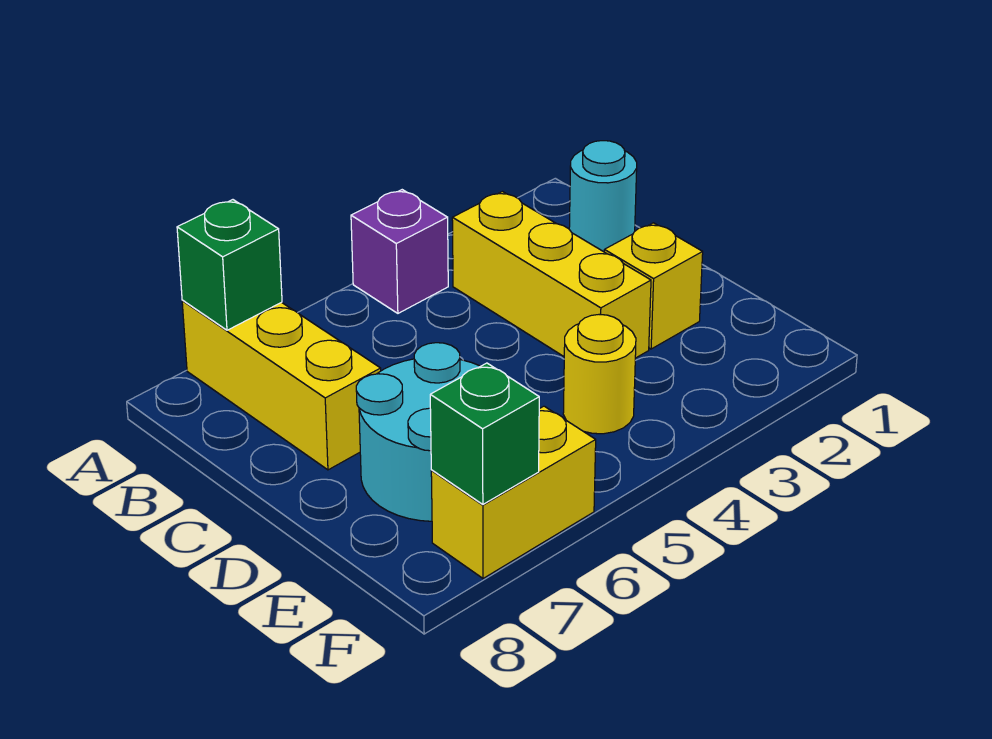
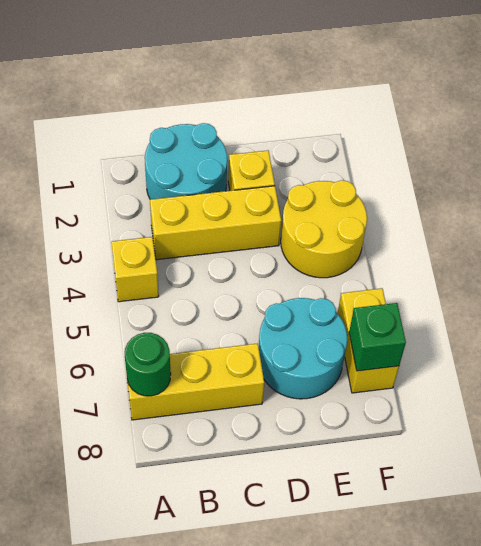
purple 1x1 brick [351,190,448,313] -> yellow 1x1 brick [111,237,159,302]
green 1x1 brick [177,200,282,330] -> green 1x1 round brick [125,333,171,396]
cyan 1x1 round brick [569,141,637,252] -> cyan 2x2 round brick [145,123,227,199]
yellow 1x1 round brick [563,315,636,434] -> yellow 2x2 round brick [281,180,367,278]

